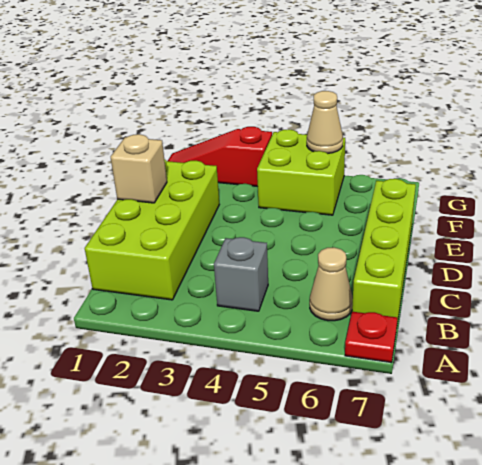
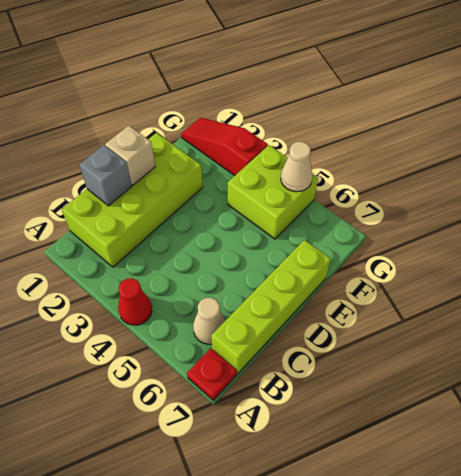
none -> red 1x1 cone [118,278,152,325]
grey 1x1 brick [214,237,268,311] -> grey 1x1 brick moved to [79,145,132,206]

